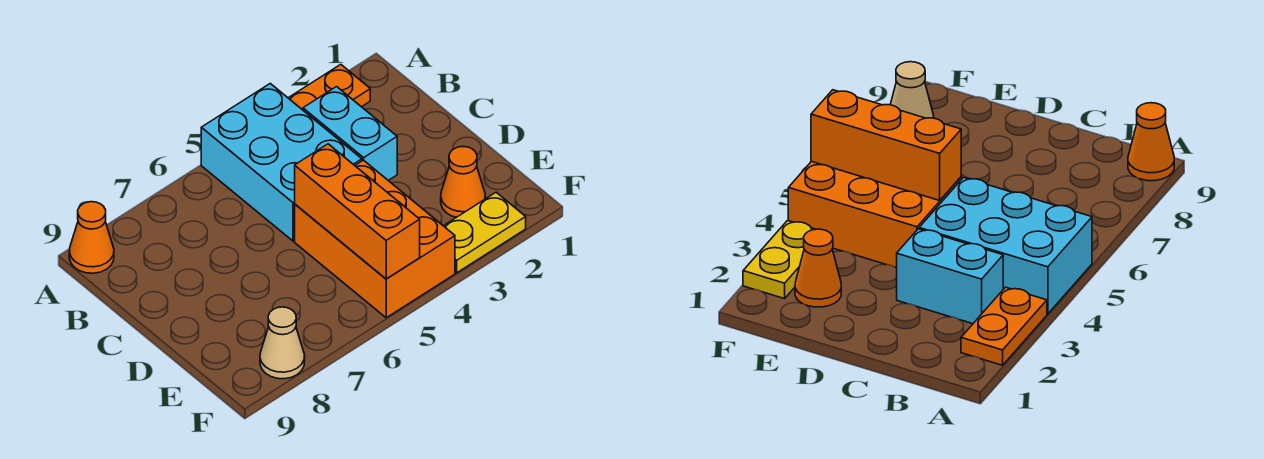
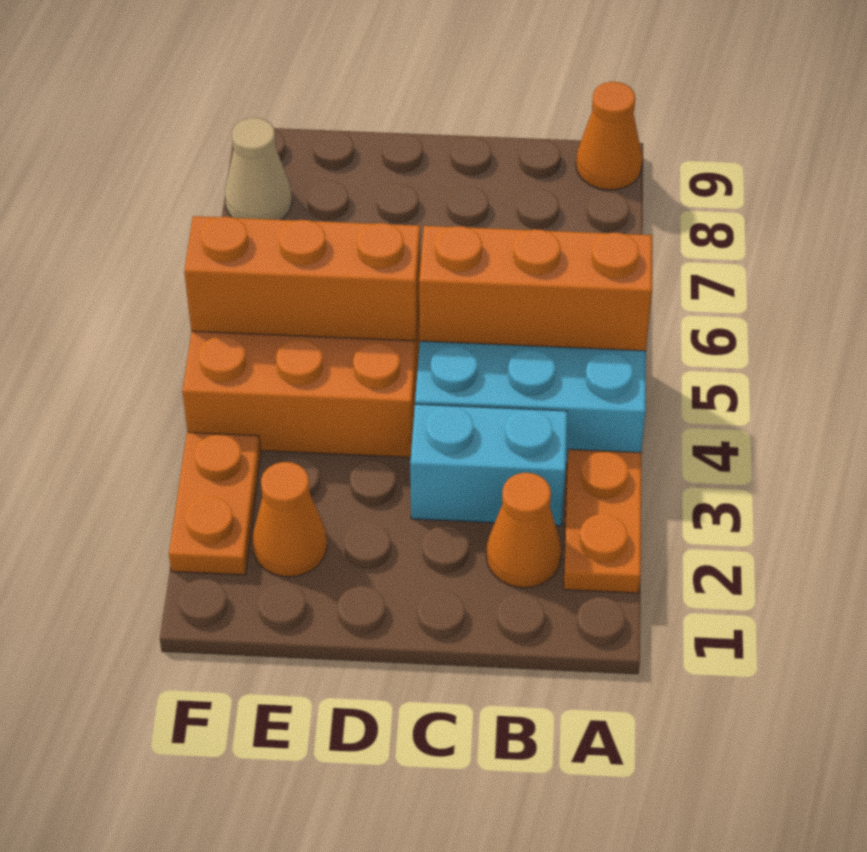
none -> orange 1x3 brick [419,226,652,351]
none -> orange 1x1 cone [486,473,561,588]
yellow 1x2 plate [444,192,526,273] -> orange 1x2 plate [169,432,261,575]

